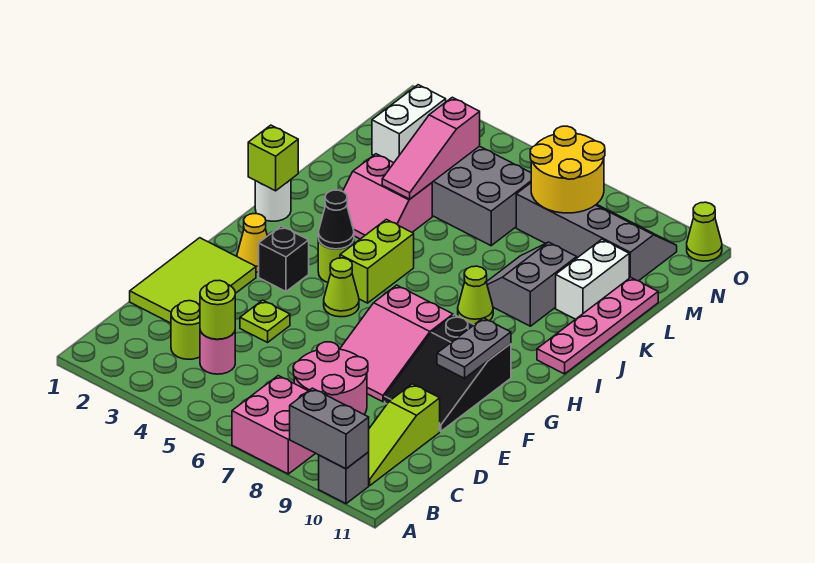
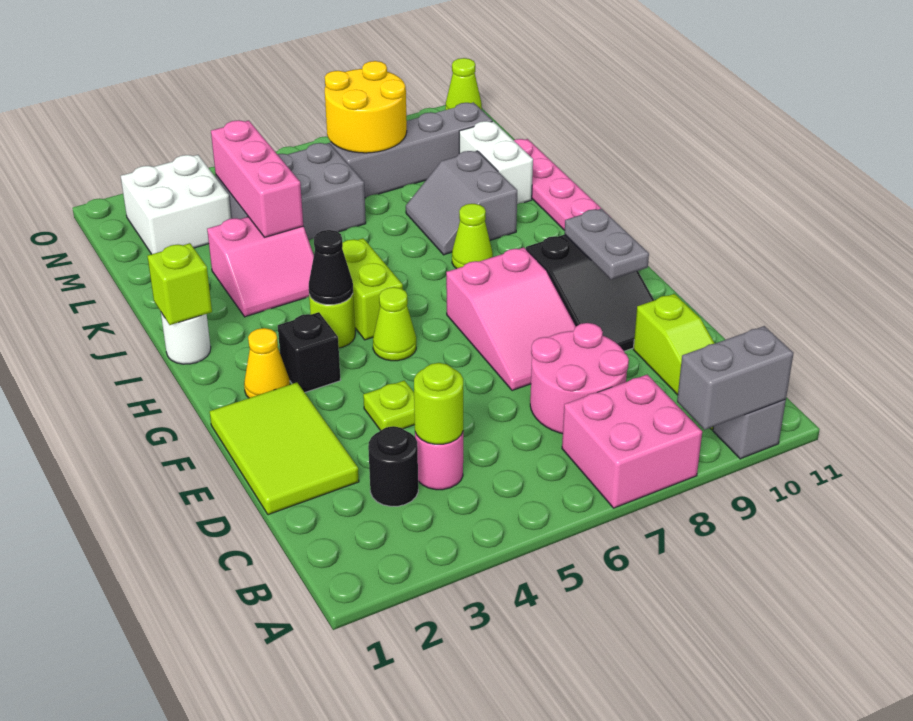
lime 1x1 round brick [171,301,200,359] -> black 1x1 round brick [368,426,418,506]
pink 1x3 slope [382,97,480,199] -> pink 1x3 brick [211,120,303,237]
white 1x2 brick [372,85,446,163] -> white 2x2 brick [121,155,231,254]

